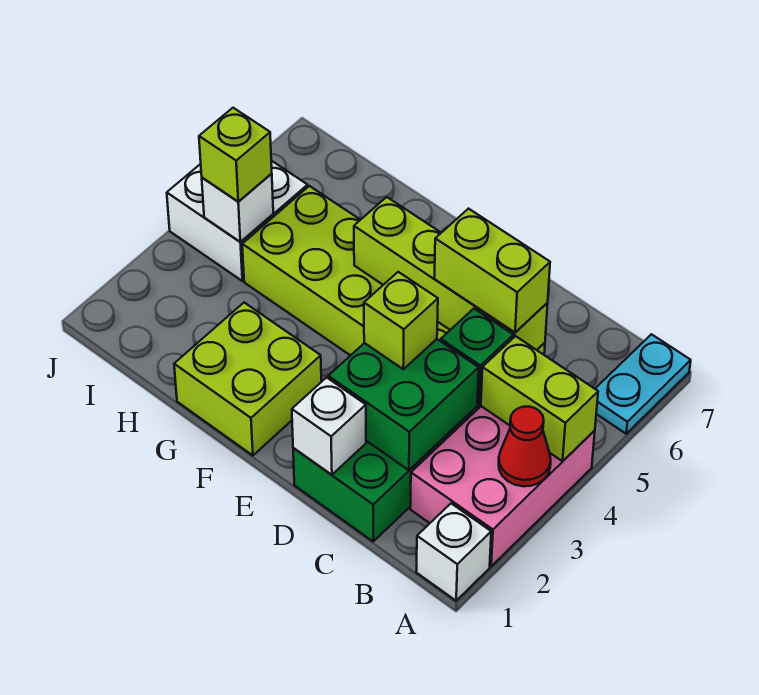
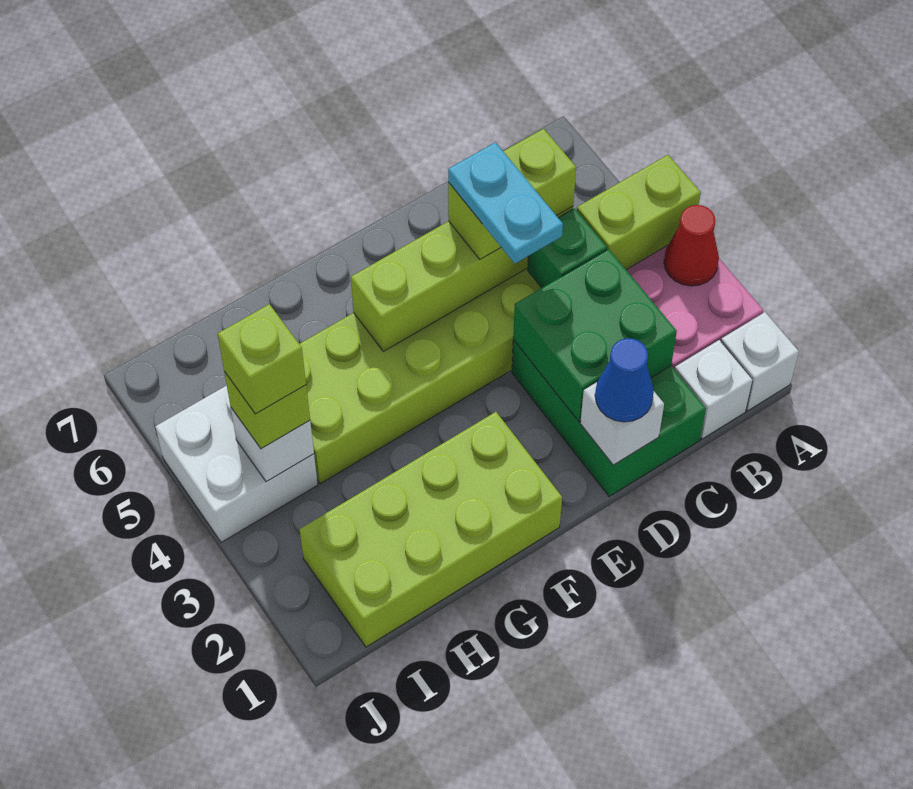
cyan 1x2 plate [595,334,691,434] -> cyan 1x2 plate moved to [448,142,563,263]
none -> white 1x1 brick [675,340,753,439]
none -> blue 1x1 cone [595,338,654,422]
lime 1x1 brick [364,272,438,369] -> lime 1x1 brick moved to [218,304,306,414]
lime 2x2 brick [174,303,321,455] -> lime 2x4 brick [300,412,562,647]

